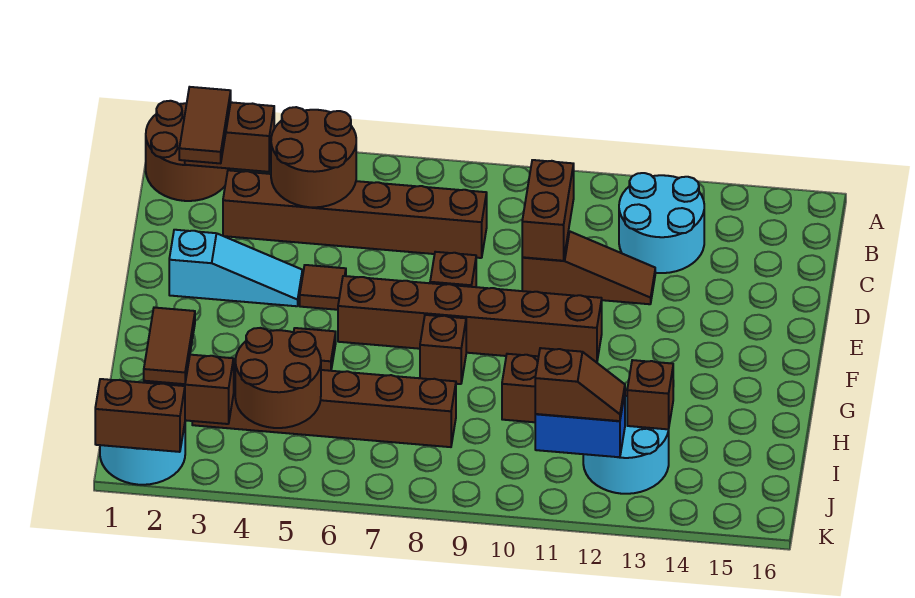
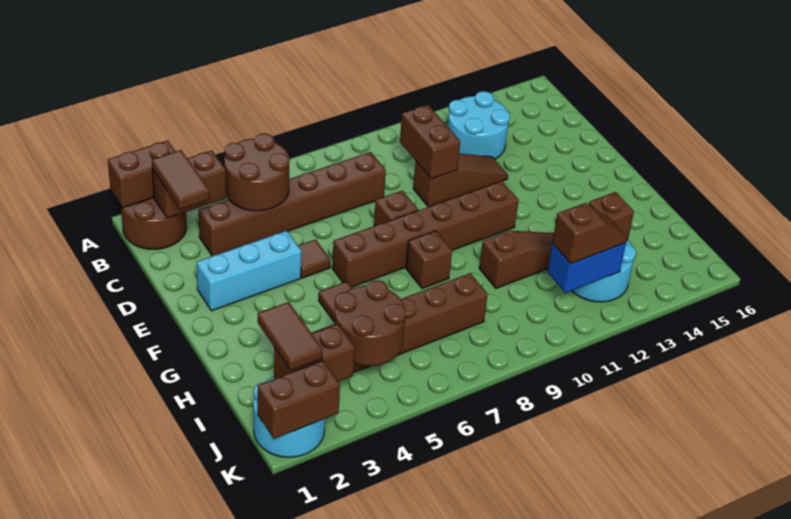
none -> brown 1x2 brick [108,141,176,208]
cyan 1x3 slope [169,230,302,306] -> cyan 1x3 brick [196,231,301,311]

